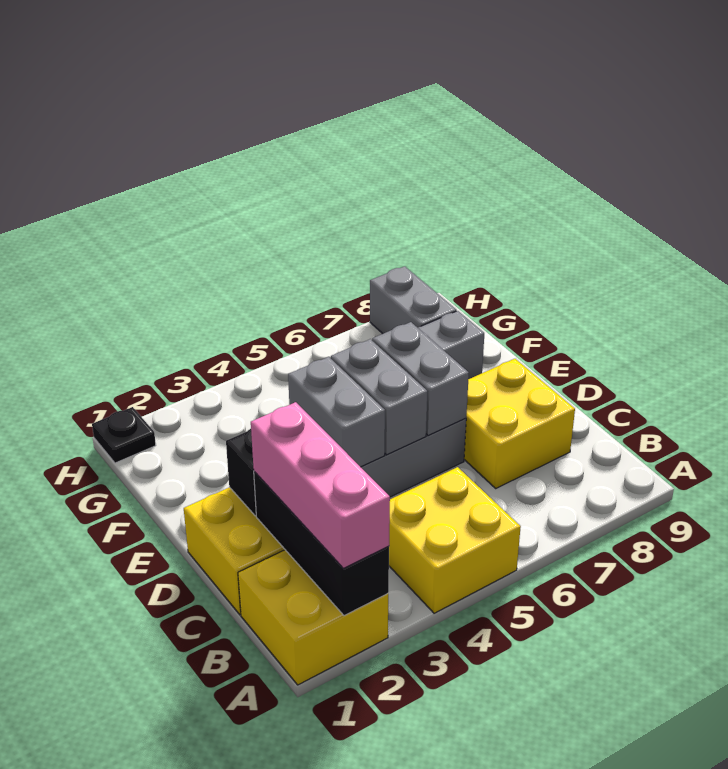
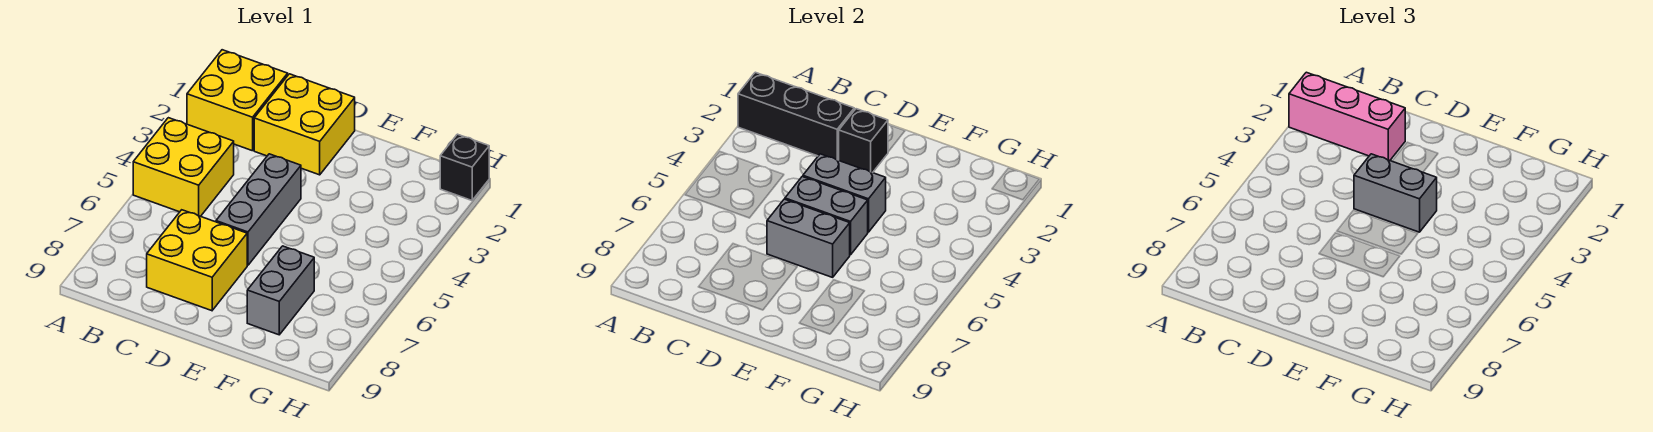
grey 1x2 brick [370,266,456,334] -> grey 1x2 brick moved to [1354,154,1437,232]
black 1x1 plate [92,407,156,463] -> black 1x1 brick [440,134,489,200]

